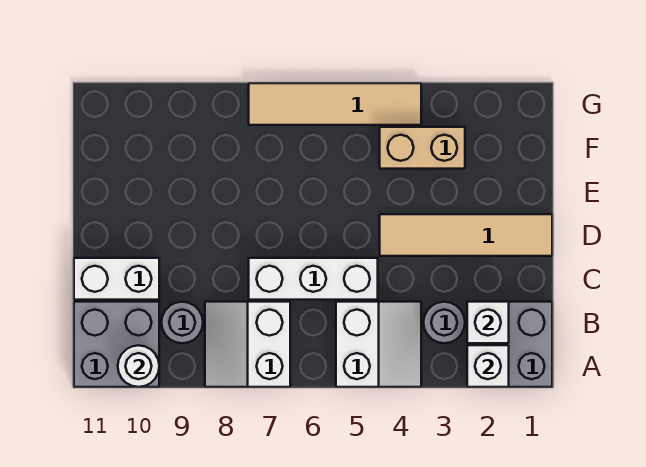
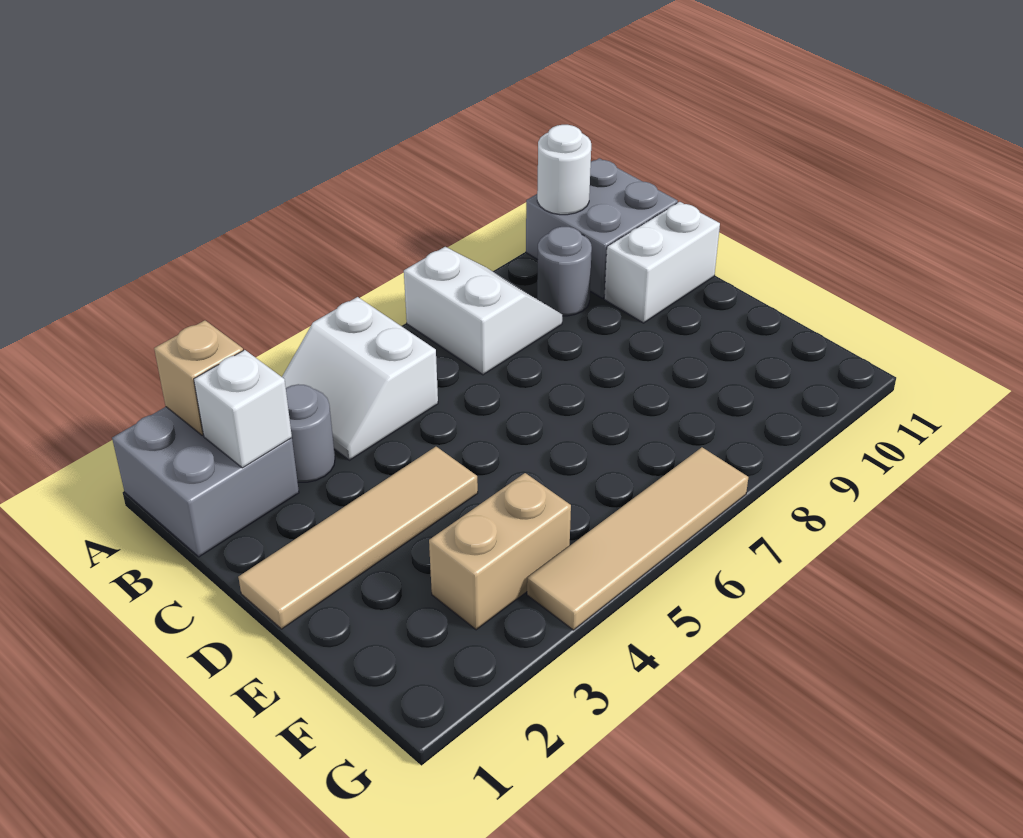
white 1x1 brick [467,345,509,387] -> tan 1x1 brick [154,320,243,436]
white 1x3 brick [249,258,378,300] -> none

